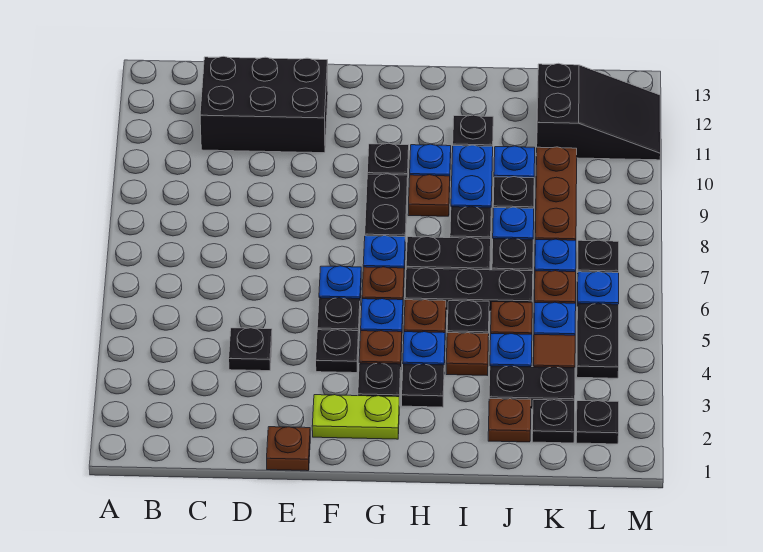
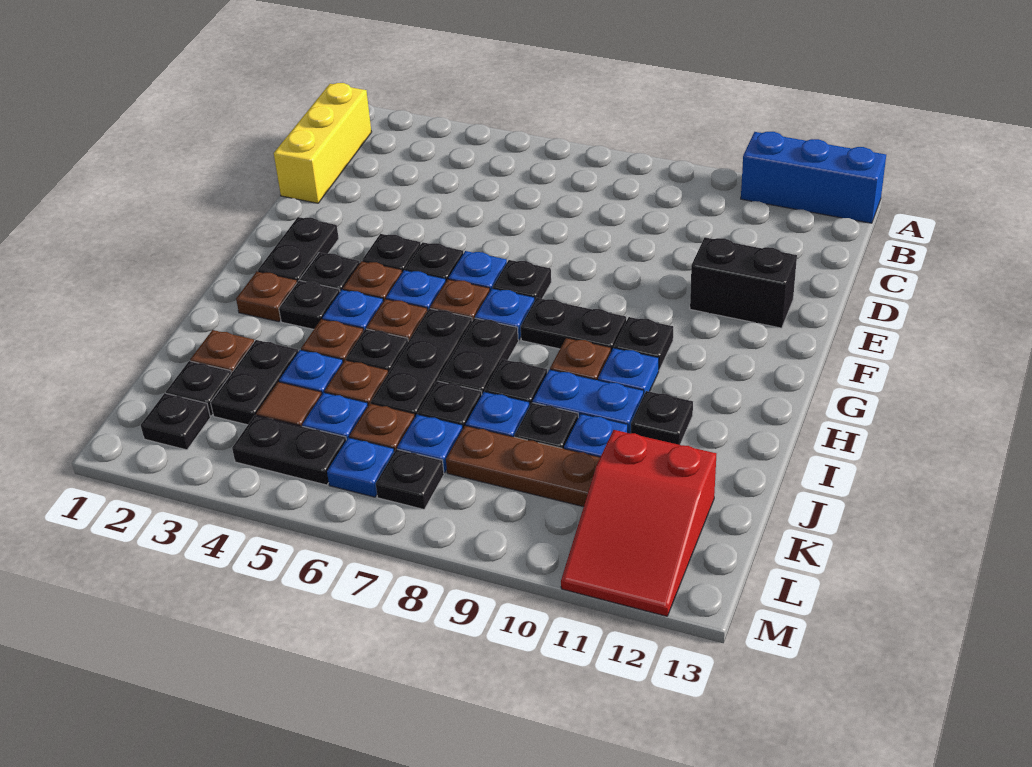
none -> blue 1x3 brick [741,132,886,223]
none -> yellow 1x3 brick [274,83,371,203]
black 2x3 brick [200,56,328,153] -> black 1x2 brick [690,237,797,328]
black 1x1 plate [229,328,272,371] -> black 1x1 plate moved to [493,260,551,299]
brown 1x1 plate [267,427,310,471] -> brown 1x1 plate moved to [236,272,297,322]
lime 1x2 plate [312,395,399,439] -> black 1x2 plate [258,217,339,282]
black 2x3 slope [536,63,661,160] -> red 2x3 slope [561,430,716,616]

